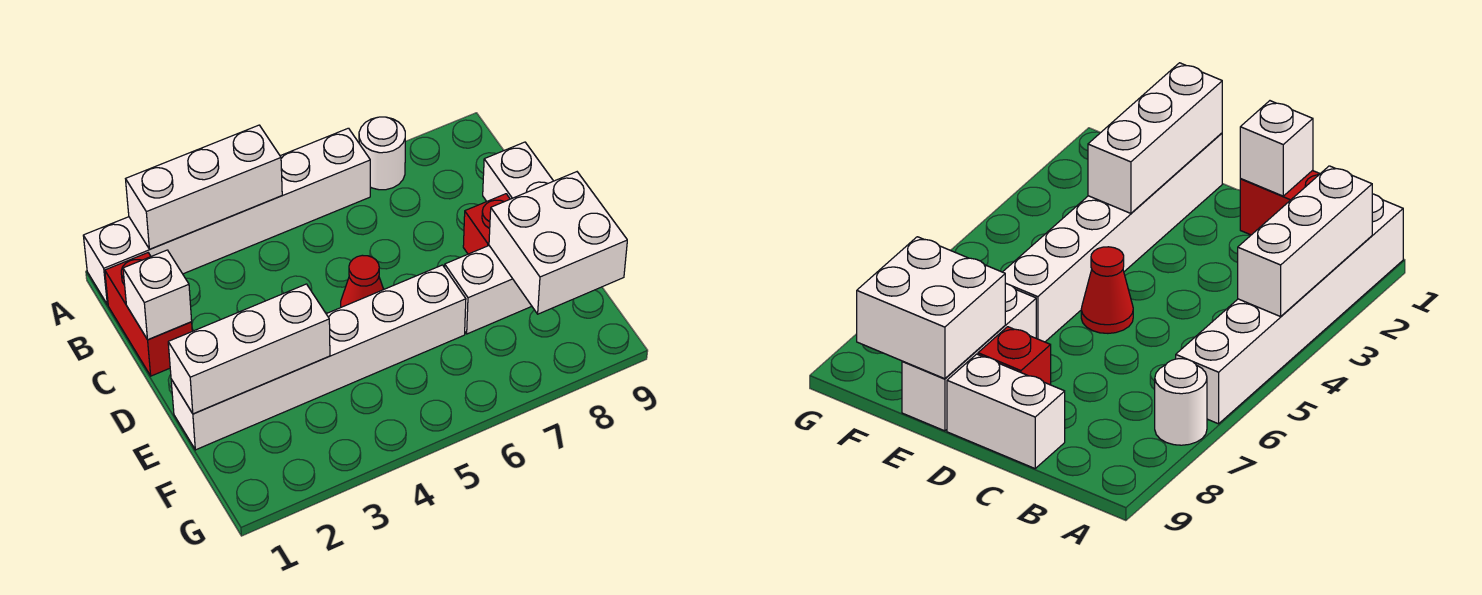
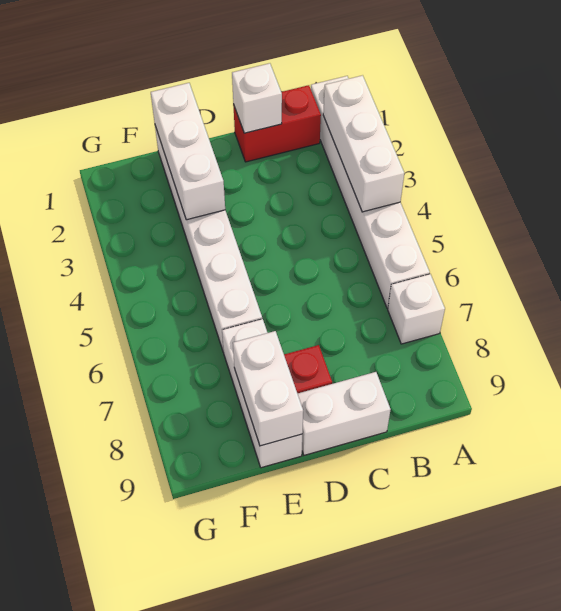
white 1x1 round brick [359,117,405,190] -> white 1x1 brick [388,274,445,344]
red 1x1 cone [341,255,384,307] -> none
white 2x2 brick [489,172,627,314] -> white 1x2 brick [233,331,303,446]

